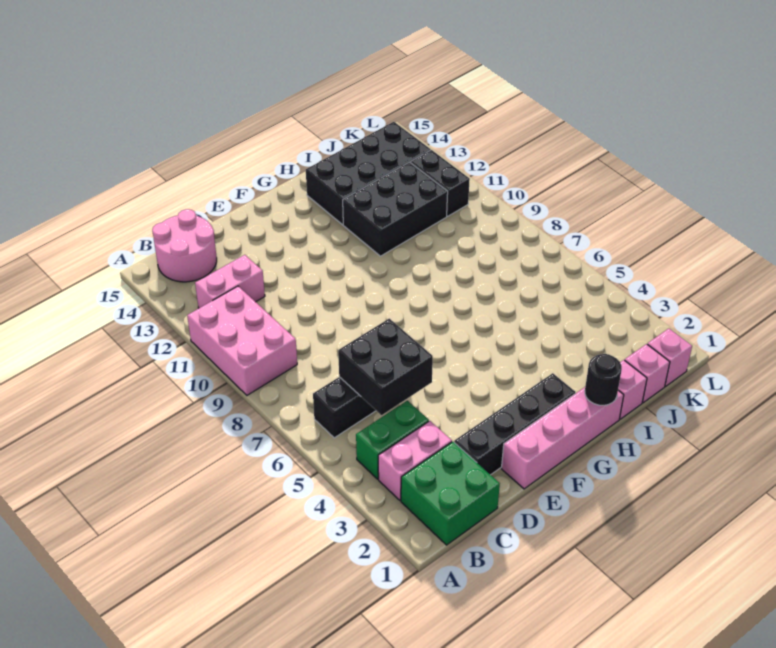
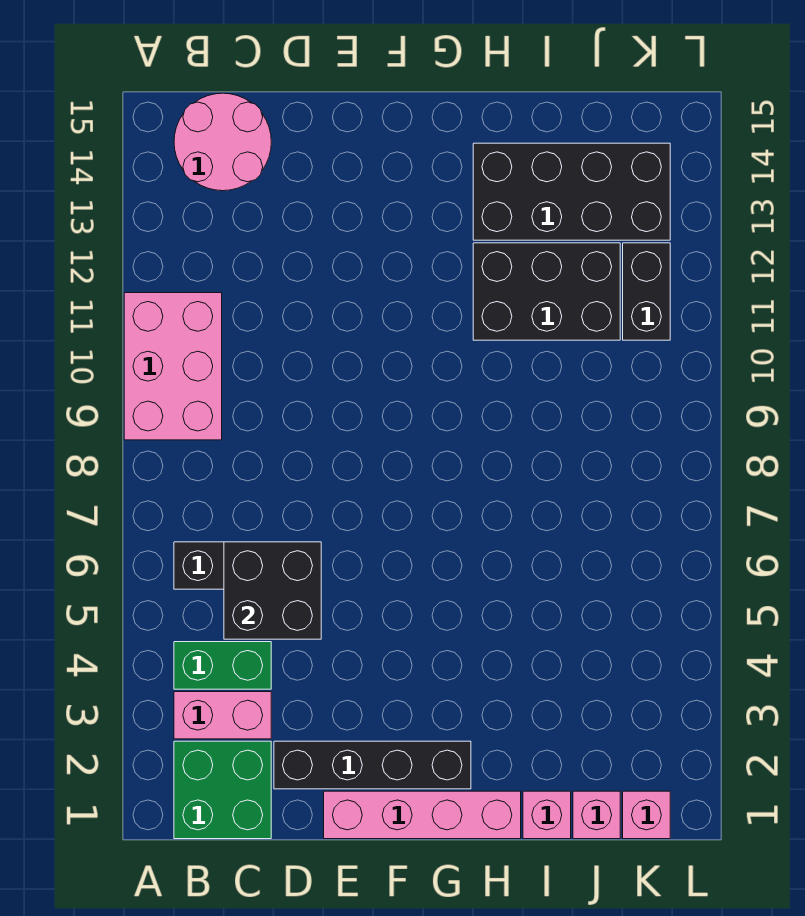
pink 1x2 brick [195,255,265,308] -> none
black 1x1 round brick [585,354,622,405] -> none

